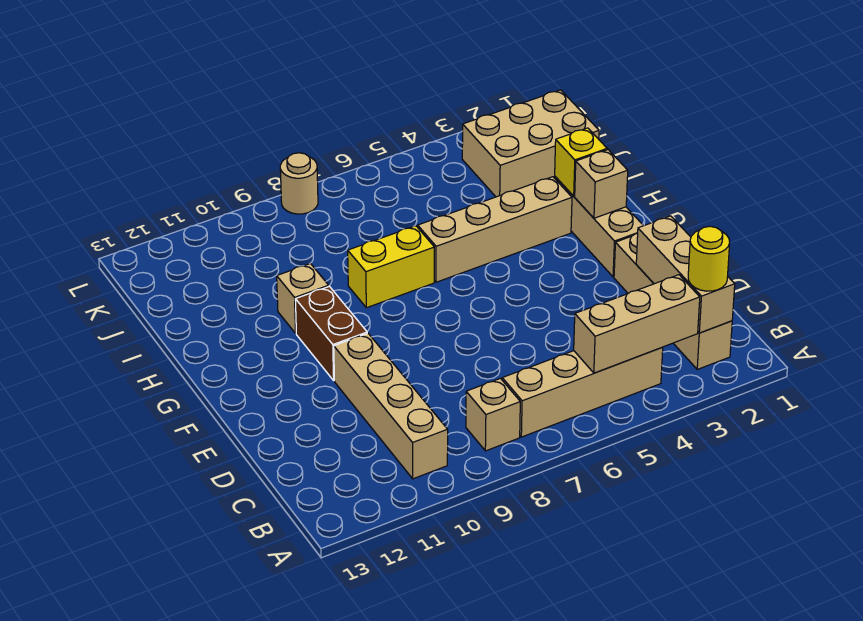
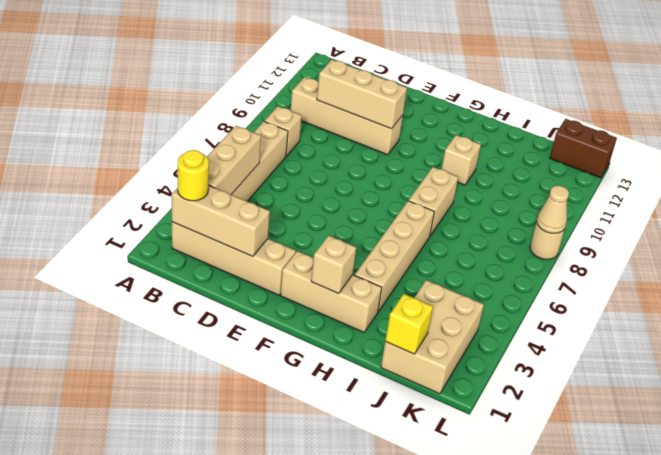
none -> tan 1x3 brick [317,60,407,129]
brown 1x2 brick [295,286,367,380] -> brown 1x2 brick moved to [550,119,617,178]
yellow 1x1 brick [555,128,607,196] -> yellow 1x1 brick moved to [385,294,433,354]
yellow 1x2 brick [348,226,434,308] -> tan 1x2 brick [409,167,458,236]
none -> tan 1x1 cone [537,186,569,233]

